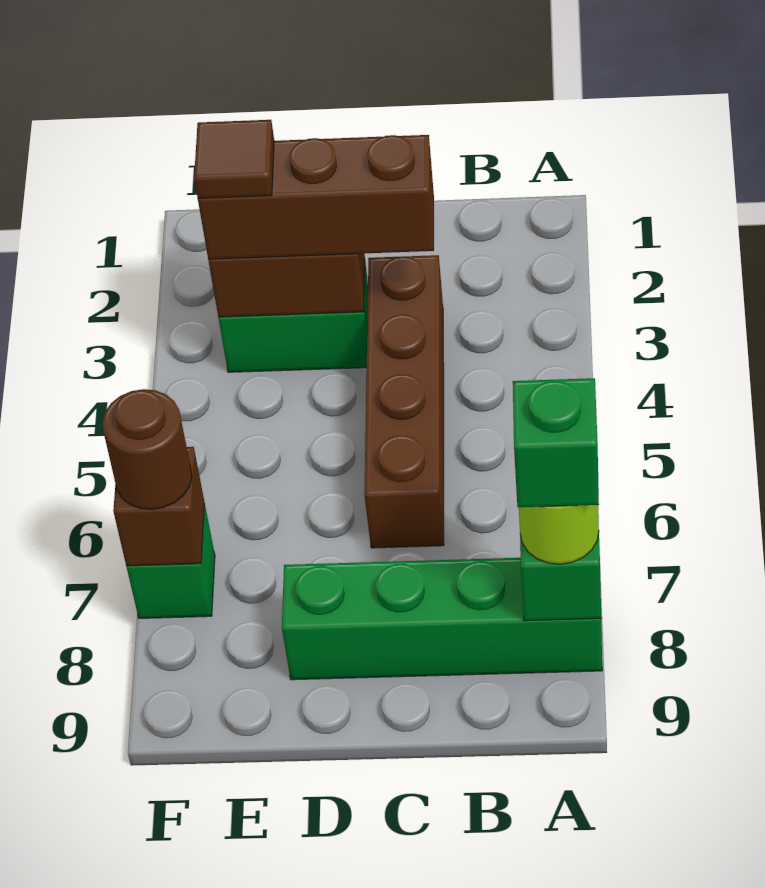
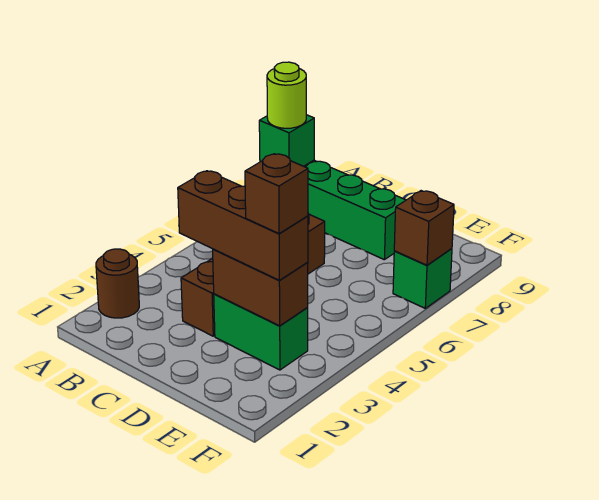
green 1x1 brick [513,378,599,507] -> none
brown 1x1 tile [194,120,274,198] -> brown 1x1 brick [245,154,308,233]
brown 1x1 round brick [102,389,192,509] -> brown 1x1 round brick moved to [96,249,139,318]

